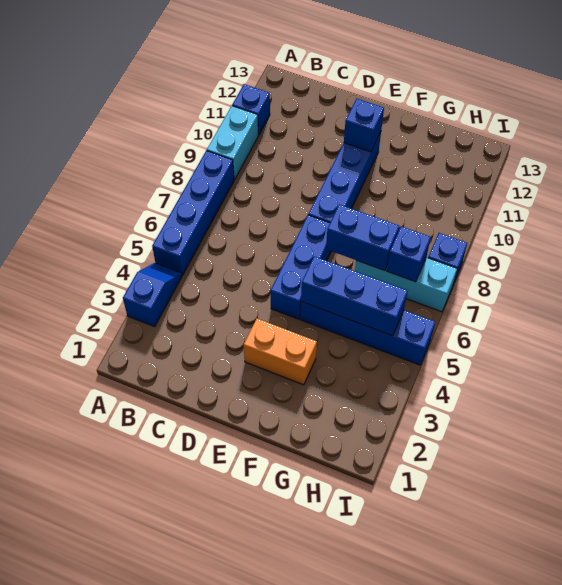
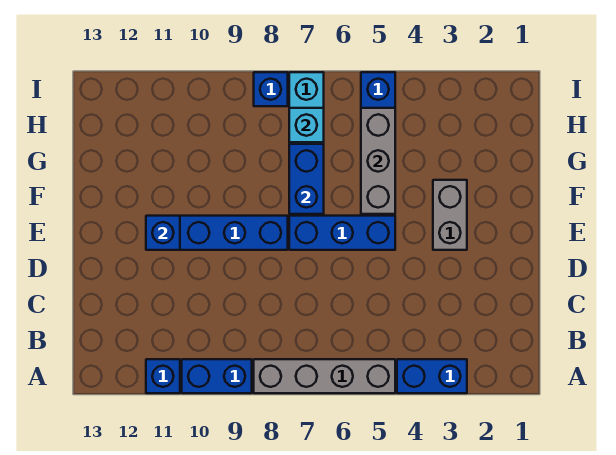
blue 1x2 slope [123,263,182,327] -> blue 1x2 brick [397,359,467,393]
blue 1x4 brick [152,151,234,275] -> grey 1x4 brick [254,359,395,393]
cyan 1x2 brick [207,106,258,180] -> blue 1x2 brick [182,359,252,393]
orange 1x2 brick [244,319,317,385] -> grey 1x2 brick [433,180,467,250]
blue 1x3 brick [301,256,408,336] -> grey 1x3 brick [361,108,395,214]
blue 1x1 brick [387,226,431,282] -> cyan 1x1 brick [289,108,324,142]

